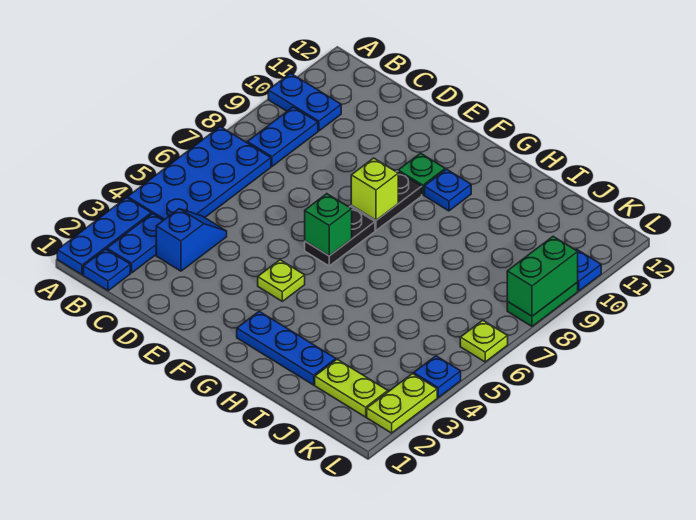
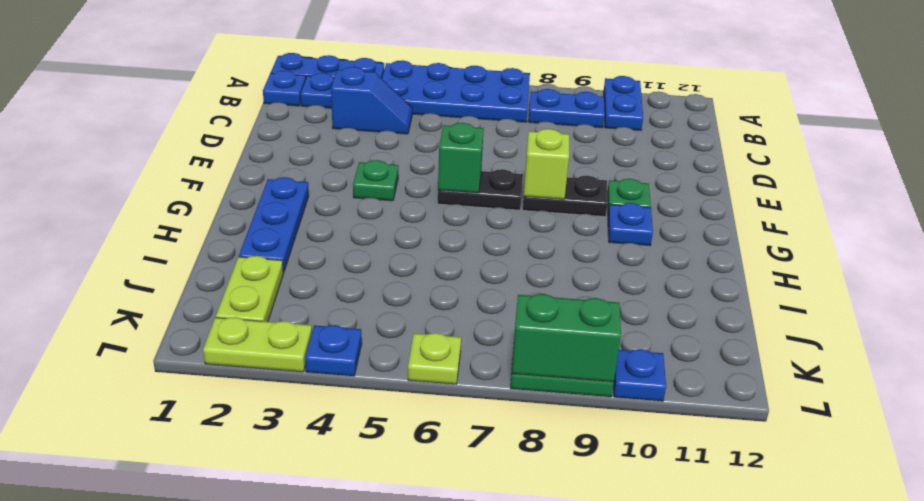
lime 1x1 plate [258,260,305,301] -> green 1x1 plate [353,160,398,201]

